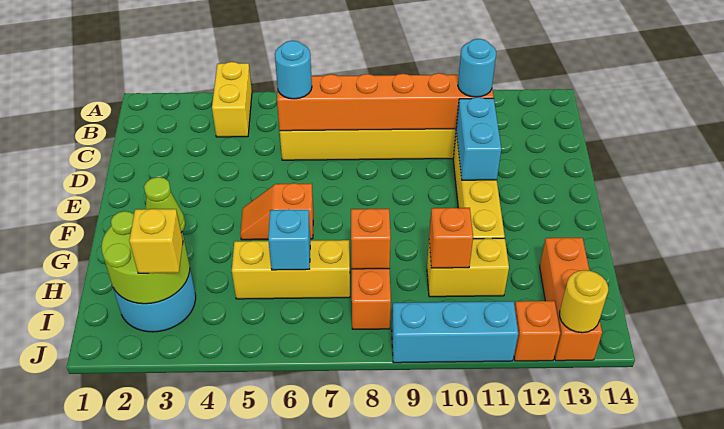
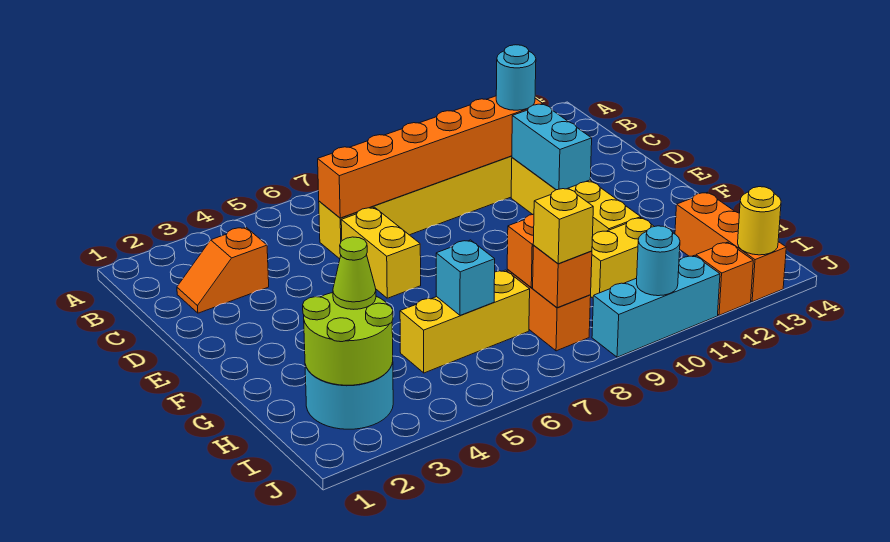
yellow 1x2 brick [212,62,252,137] -> yellow 1x2 brick moved to [341,207,421,298]
cyan 1x1 round brick [275,40,312,99] -> cyan 1x1 round brick moved to [637,226,680,296]
orange 1x2 slope [240,183,313,240] -> orange 1x2 slope moved to [177,227,269,313]
orange 1x1 brick [429,208,473,268] -> orange 1x1 brick moved to [533,246,592,308]
yellow 1x1 brick [129,209,183,273] -> yellow 1x1 brick moved to [533,188,593,264]

